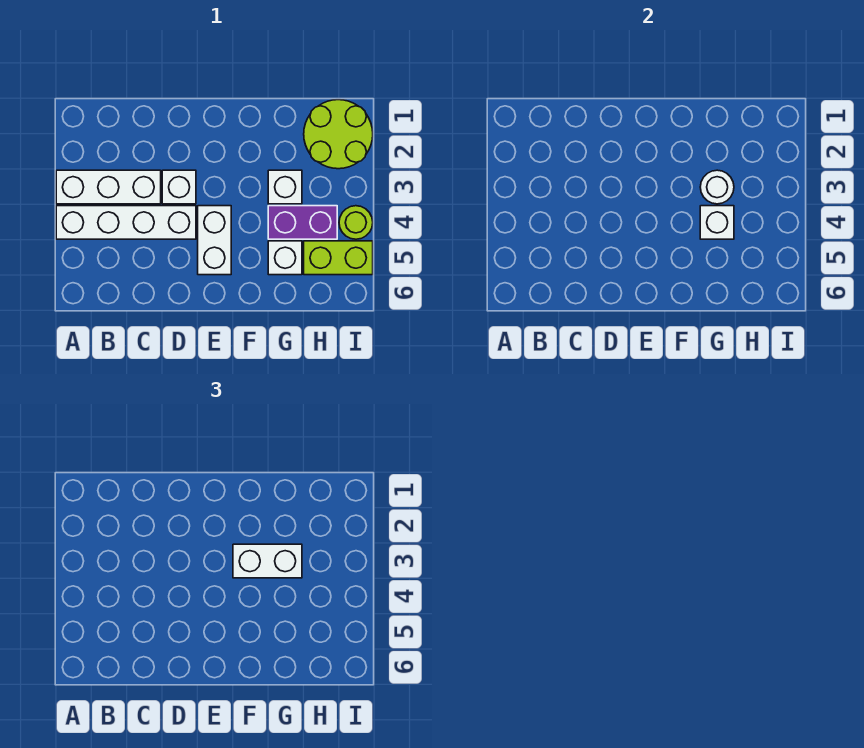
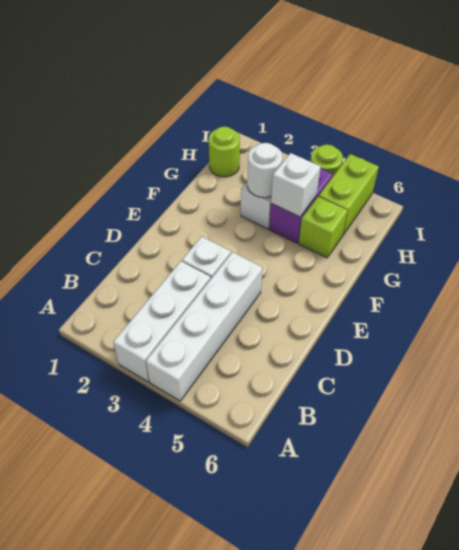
white 1x2 brick [198,206,231,275] -> none
white 1x2 brick [233,544,302,578] -> none
white 1x1 brick [268,241,302,275] -> lime 1x1 brick [299,196,348,258]
lime 2x2 round brick [304,100,373,169] -> lime 1x1 round brick [209,127,240,177]

